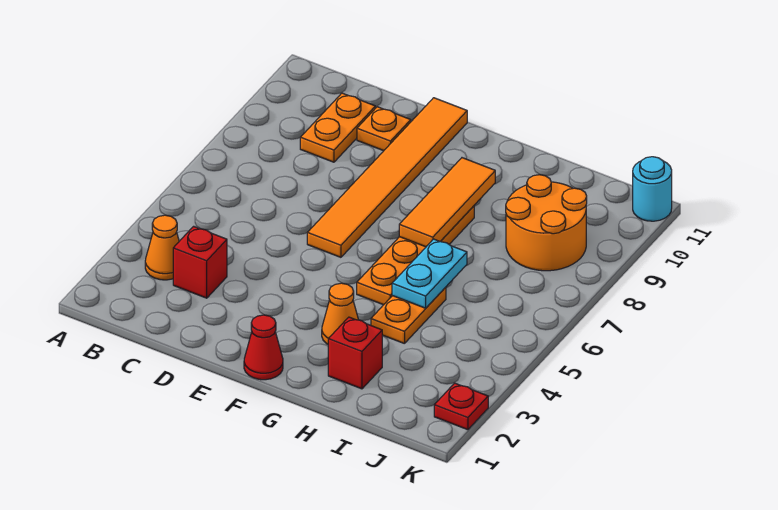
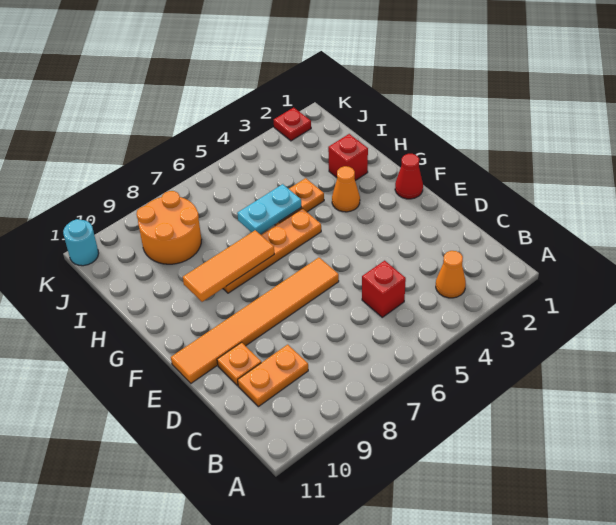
red 1x1 brick [173,226,227,298] -> red 1x1 brick moved to [362,261,406,317]

